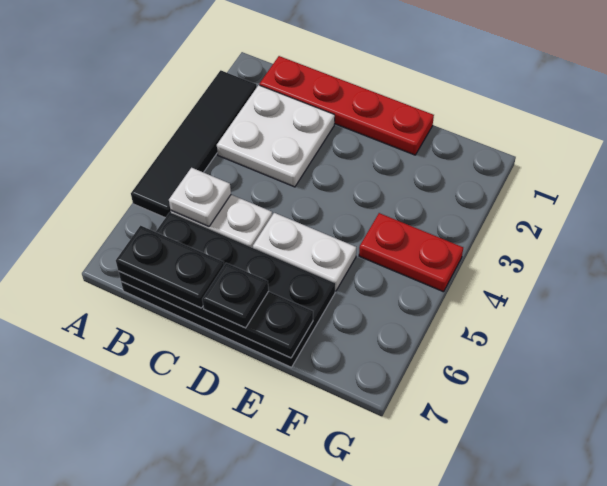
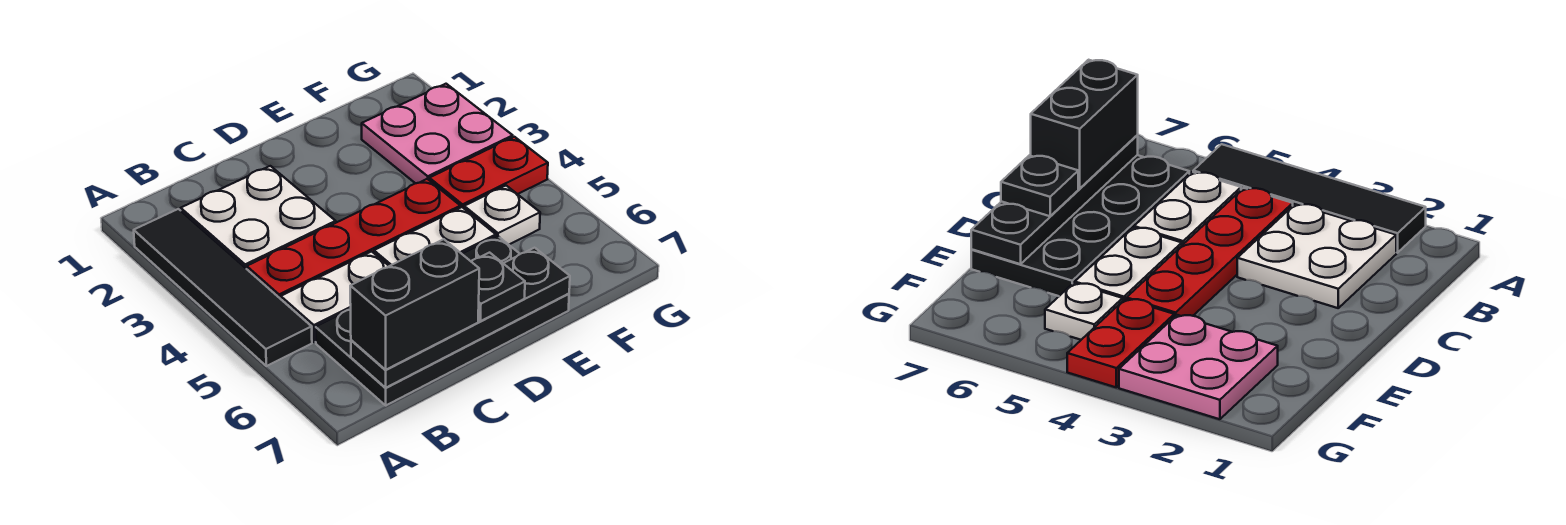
red 1x4 plate [260,56,434,155] -> red 1x4 plate moved to [247,179,460,299]
white 1x1 plate [169,168,231,227] -> white 1x1 plate moved to [464,186,540,245]
black 1x2 plate [116,226,224,308] -> black 1x2 brick [350,239,479,370]
none -> pink 2x2 plate [362,84,513,183]

